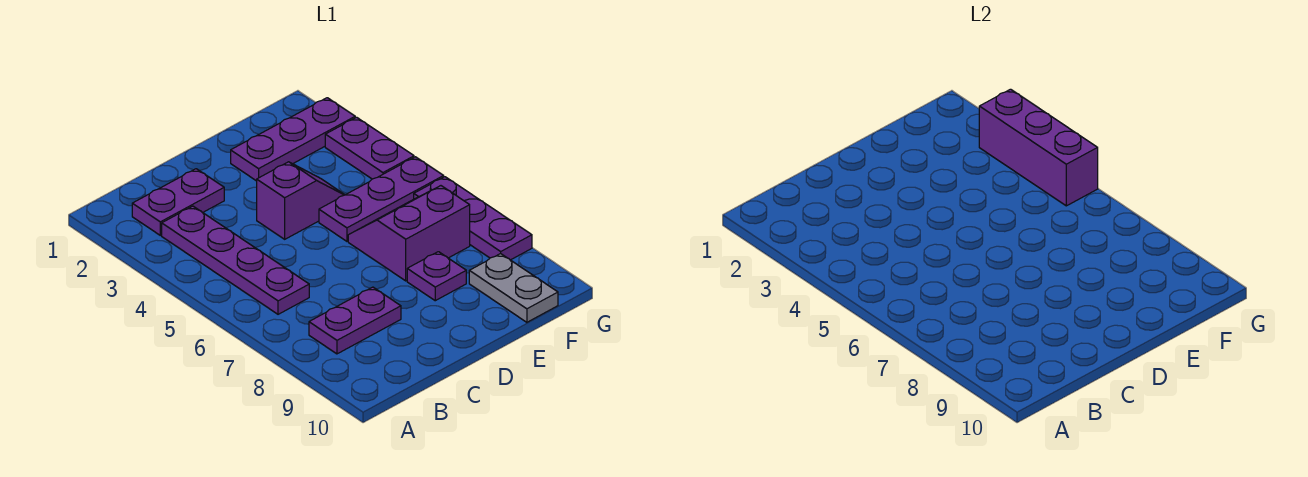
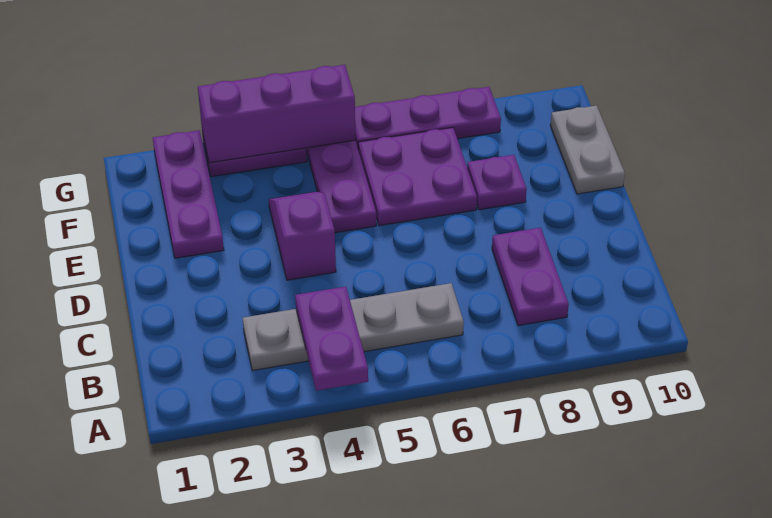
purple 1x2 plate [132,169,224,235] -> purple 1x2 plate moved to [295,287,368,391]
purple 1x4 plate [162,206,309,314] -> grey 1x4 plate [243,283,464,371]
purple 2x2 slope [348,186,470,281] -> purple 2x2 plate [358,128,477,226]
grey 1x2 plate [469,254,558,322] -> grey 1x2 plate turned to [550,105,625,194]

